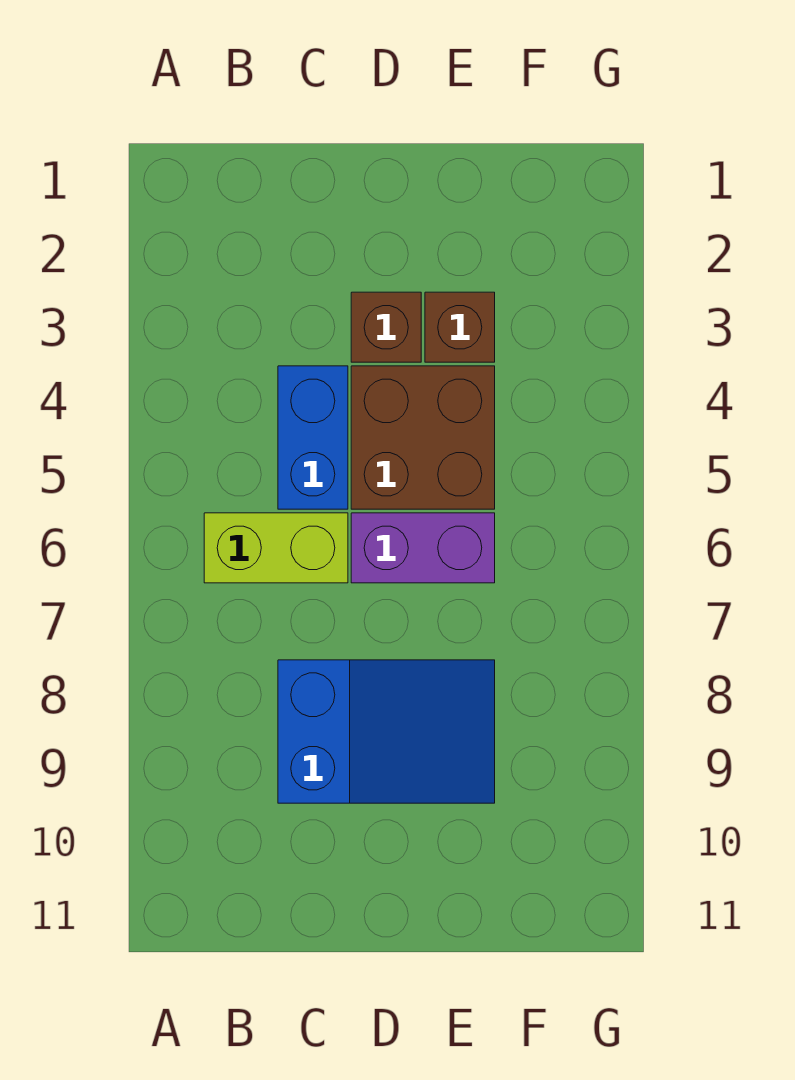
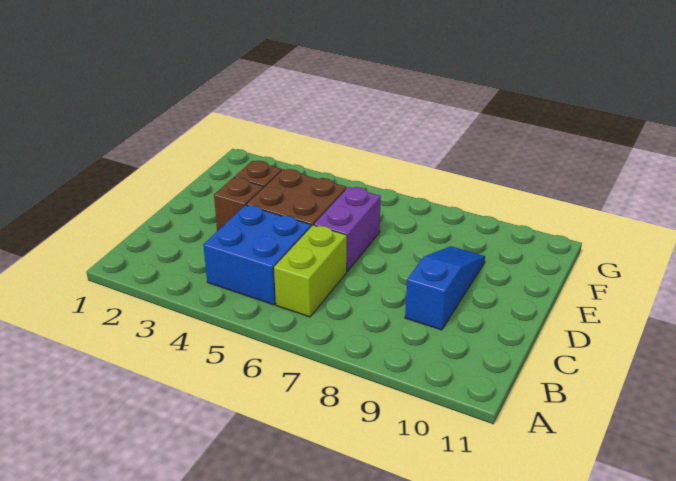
blue 1x2 brick [278,366,348,509] -> blue 2x2 brick [203,205,311,305]
blue 2x3 slope [278,660,495,803] -> blue 1x3 slope [405,246,485,330]

